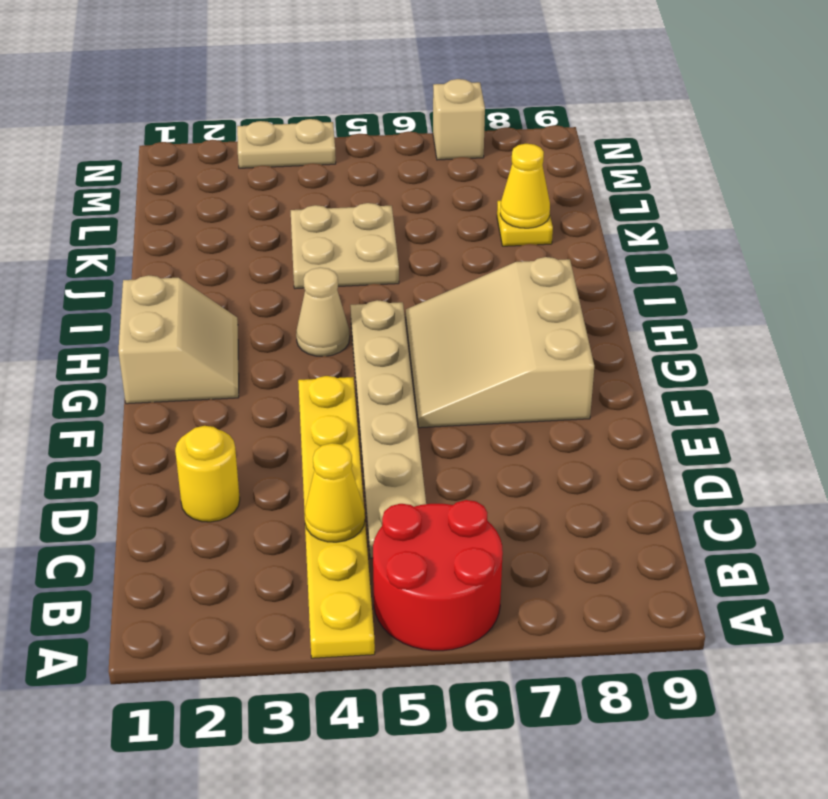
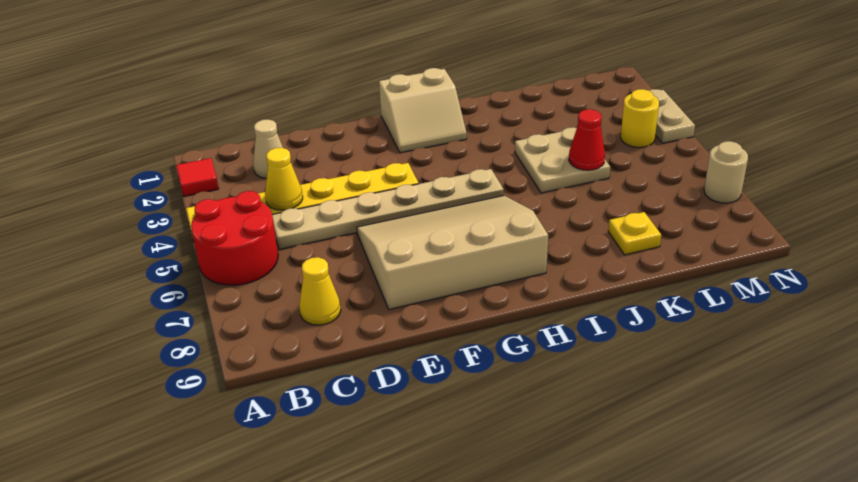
none -> red 1x1 tile [176,158,219,197]
yellow 1x1 round brick [175,426,240,522] -> yellow 1x1 round brick moved to [621,89,659,148]
tan 3x3 slope [406,257,594,428] -> tan 3x4 slope [357,196,548,309]
tan 1x1 cone [296,268,350,356] -> tan 1x1 cone moved to [253,119,283,178]
none -> red 1x1 cone [569,109,605,170]
yellow 1x1 cone [500,144,550,228] -> yellow 1x1 cone moved to [299,257,341,325]
tan 1x1 brick [433,79,485,160] -> tan 1x1 round brick [704,141,748,203]

